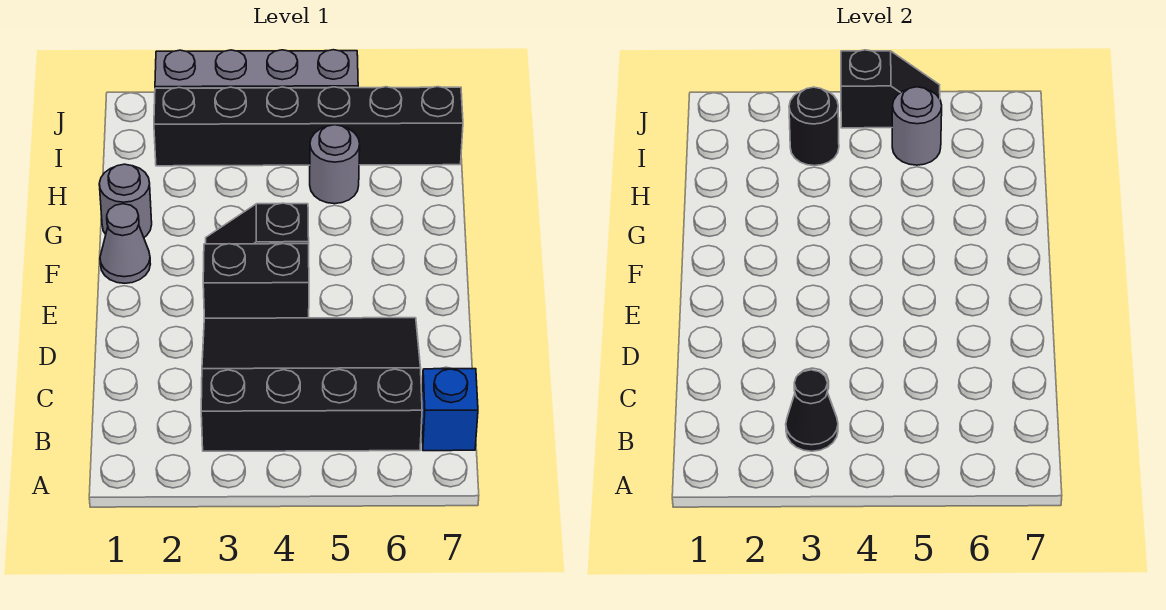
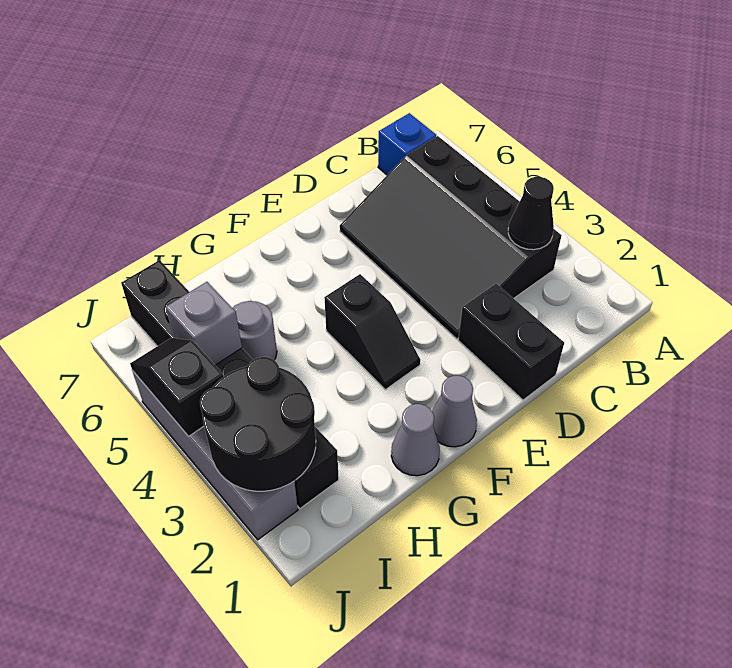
black 1x2 brick [203,244,309,318] -> black 1x2 brick moved to [458,284,564,400]
grey 1x1 round brick [99,164,152,237] -> grey 1x1 cone [391,404,440,476]
black 1x1 round brick [789,87,839,166] -> black 2x2 round brick [200,357,316,491]
grey 1x1 round brick [892,87,942,165] -> grey 1x1 brick [166,282,242,365]

